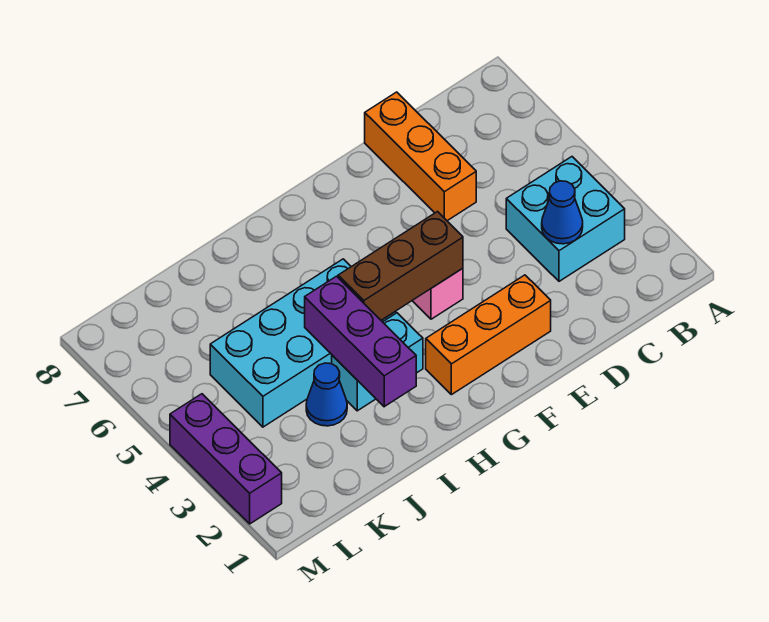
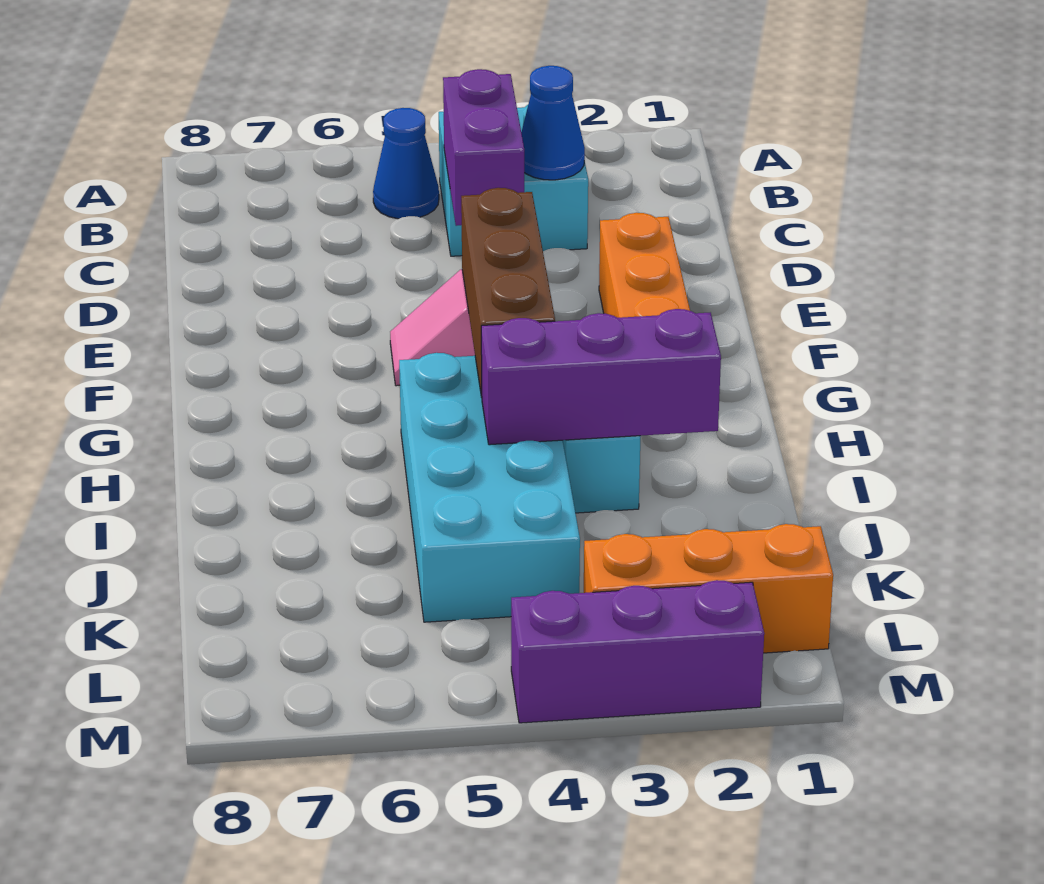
none -> purple 1x2 brick [443,69,524,226]
orange 1x3 brick [365,92,476,221] -> orange 1x3 brick moved to [584,524,833,653]
blue 1x1 cone [306,363,347,426] -> blue 1x1 cone moved to [373,108,439,219]

